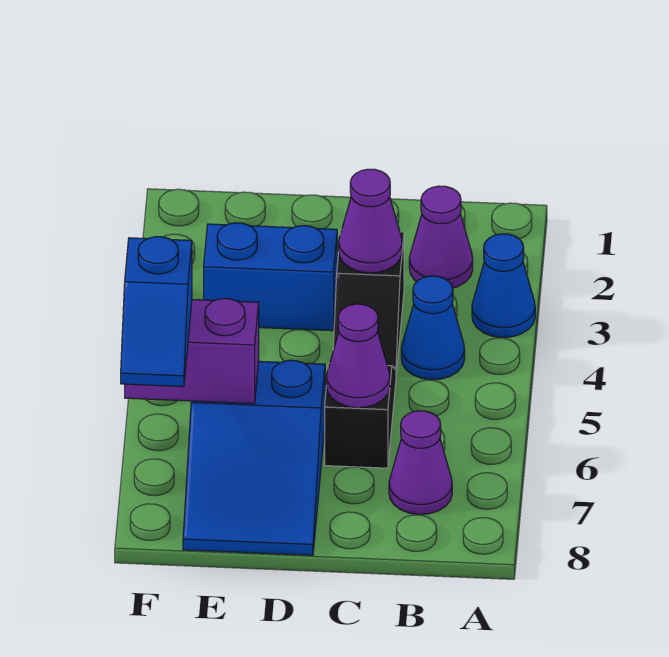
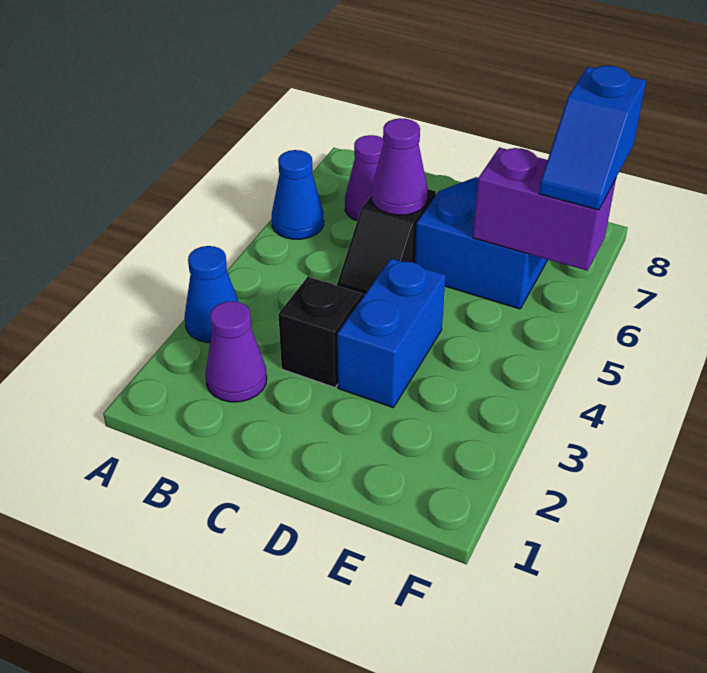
blue 1x1 cone [401,276,465,380] -> blue 1x1 cone moved to [272,150,324,239]
purple 1x1 cone [339,169,402,273] -> none
blue 1x2 brick [204,223,337,331] -> blue 1x2 brick turned to [337,259,446,408]
blue 1x2 slope [121,237,192,387] -> blue 1x2 slope turned to [539,66,646,210]

